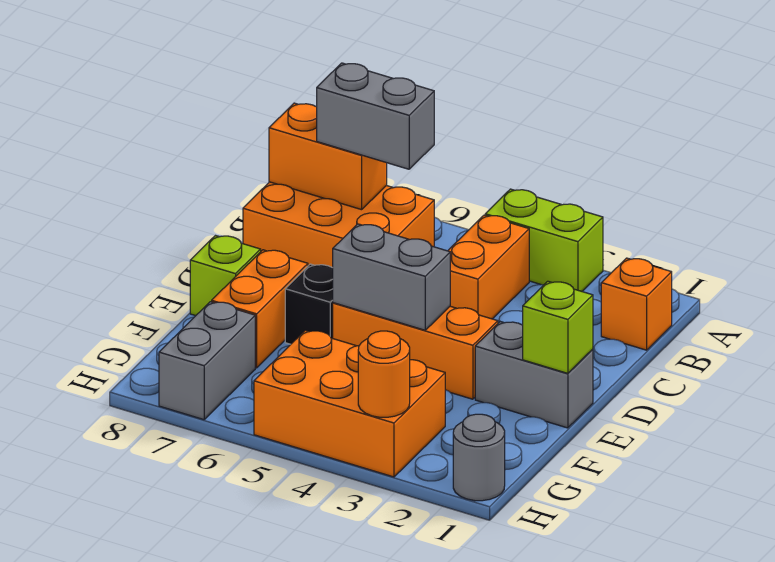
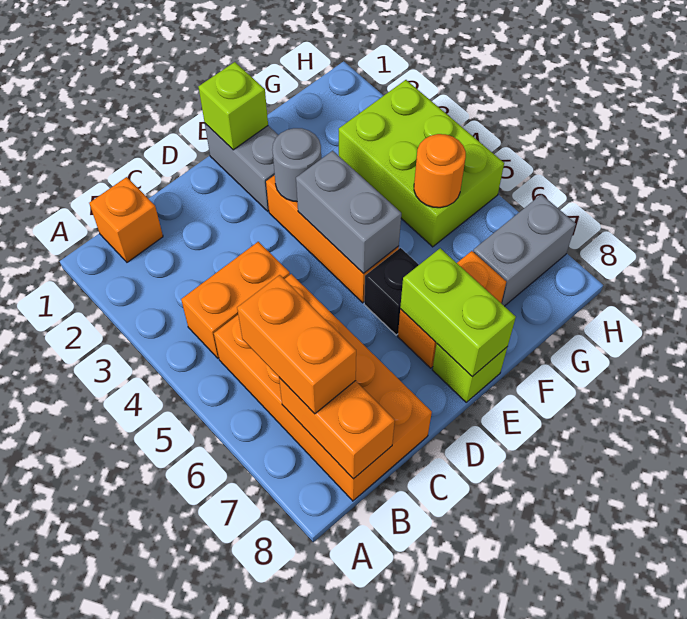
lime 1x2 brick [485,189,603,291] -> lime 1x2 brick moved to [400,248,516,377]
orange 2x3 brick [243,182,434,268] -> orange 2x4 brick [214,274,432,501]
grey 1x2 brick [317,63,434,169] -> orange 1x2 brick [237,275,356,414]
orange 2x3 brick [254,330,445,477] -> lime 2x3 brick [339,80,504,247]
grey 1x1 round brick [453,414,505,501] -> grey 1x1 round brick moved to [272,128,321,202]
orange 1x1 round brick [358,331,410,417] -> orange 1x1 round brick moved to [414,134,466,208]

